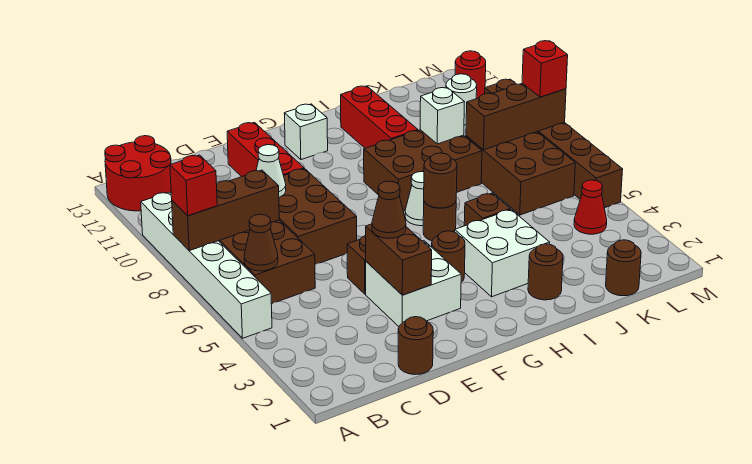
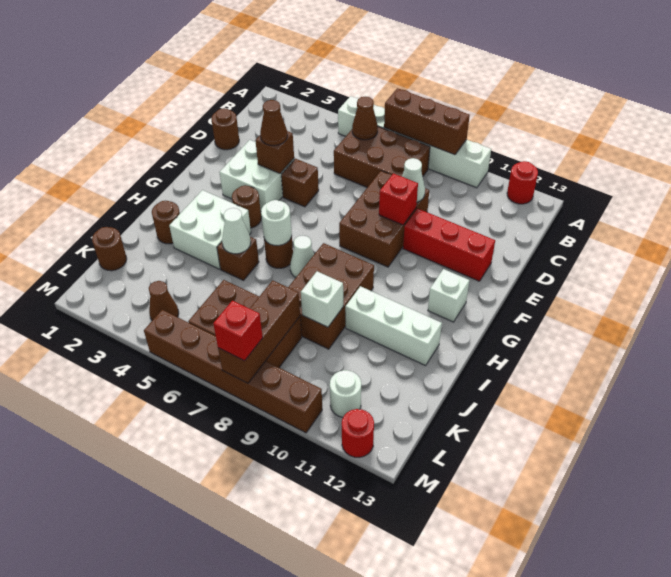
brown 1x3 brick [172,170,279,251] -> brown 1x3 brick turned to [384,88,470,155]
red 1x1 brick [170,155,217,216] -> red 1x1 brick moved to [379,173,418,225]
red 2x2 round brick [105,136,171,211] -> red 1x1 round brick [507,161,538,204]
brown 2x3 brick [279,169,357,265] -> brown 2x3 brick turned to [339,171,429,267]
brown 1x2 brick [366,224,432,295] -> brown 1x1 brick [255,131,294,173]
brown 1x1 round brick [424,153,457,208] -> white 1x1 round brick [261,200,292,246]
none -> white 1x1 cone [222,208,251,254]
red 1x3 brick [341,86,418,148] -> white 1x3 brick [345,286,442,366]
red 1x1 cone [574,180,607,234] -> brown 1x1 cone [149,281,179,320]

